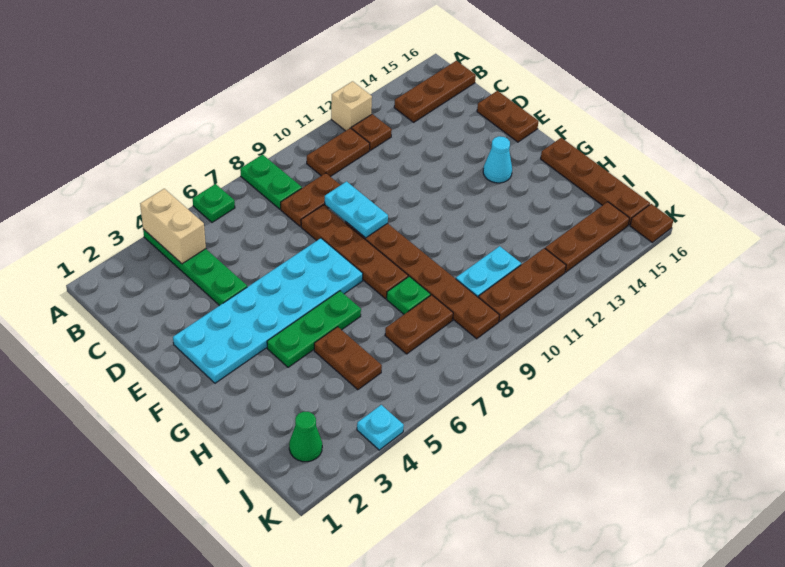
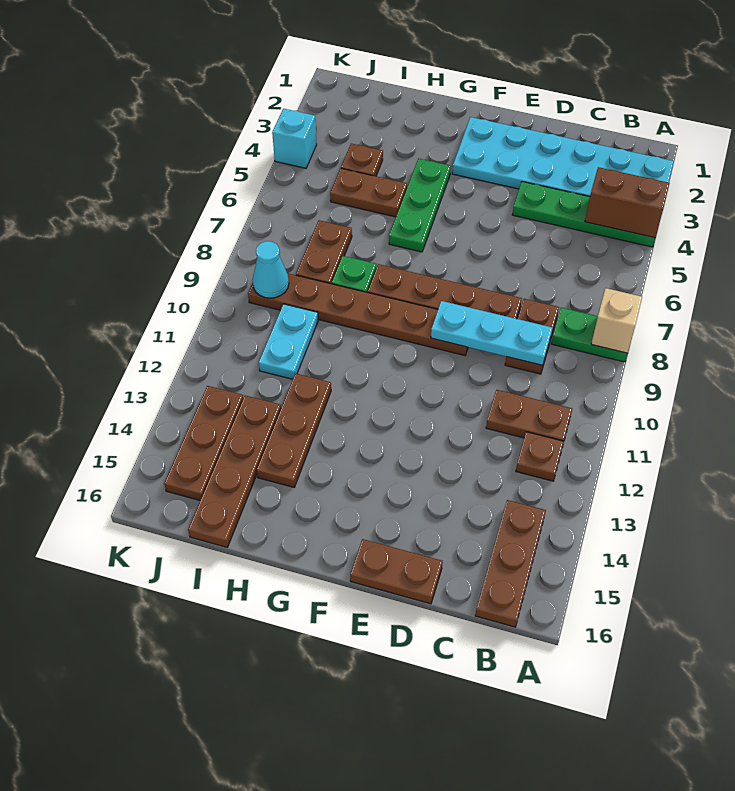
tan 1x2 brick [140,189,206,264] -> brown 1x2 brick [585,167,670,238]
green 1x1 plate [193,184,235,222] -> none
tan 1x1 brick [331,81,372,131] -> tan 1x1 brick moved to [591,288,642,353]
brown 1x2 plate [307,128,370,177] -> brown 1x2 plate turned to [486,390,572,441]
cyan 1x2 plate [325,181,388,238] -> cyan 1x3 plate [431,301,552,365]
cyan 2x6 plate [173,238,363,383] -> cyan 2x6 plate turned to [452,117,674,196]
cyan 1x1 cone [483,136,512,183] -> cyan 1x1 cone moved to [252,241,289,298]
brown 1x4 plate [541,138,650,225] -> brown 1x4 plate turned to [188,396,281,547]
green 1x1 cone [289,412,322,462] -> none
brown 1x3 plate [478,248,566,322] -> brown 1x3 plate moved to [257,373,331,487]
cyan 1x1 plate [357,405,404,450] -> cyan 1x1 brick [272,109,317,168]
brown 1x1 plate [630,204,673,242] -> brown 1x1 plate moved to [341,143,383,176]

